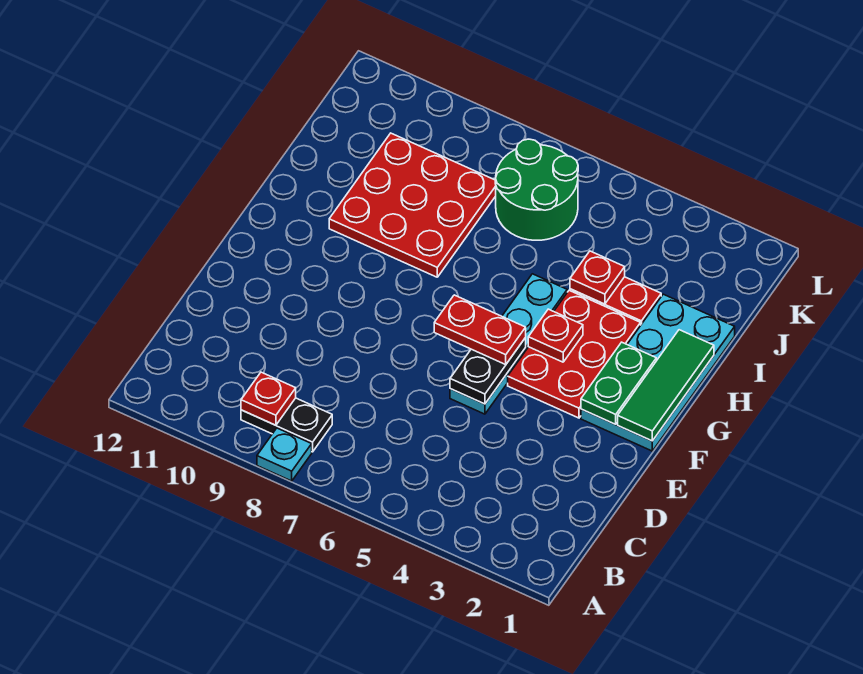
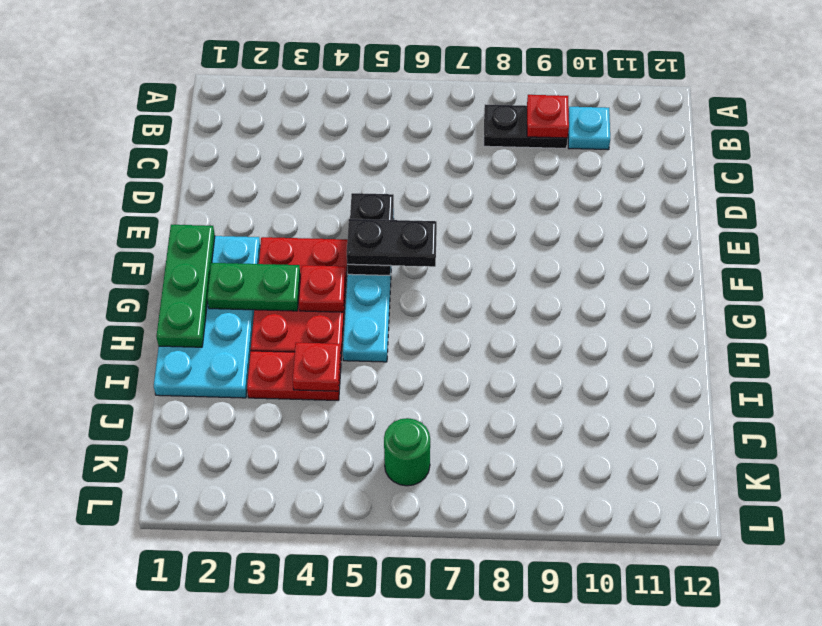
cyan 1x1 plate [257,428,312,481] -> cyan 1x1 plate moved to [568,107,610,150]
green 1x3 tile [618,330,714,441] -> green 1x3 plate [156,225,215,347]
green 1x2 plate [581,342,656,424] -> green 1x2 plate turned to [207,263,300,311]
red 1x2 plate [434,295,526,364] -> black 1x2 plate [347,219,437,267]
red 3x3 plate [329,133,496,277] -> none
green 2x2 round brick [495,139,578,240] -> green 1x1 round brick [384,418,430,486]

